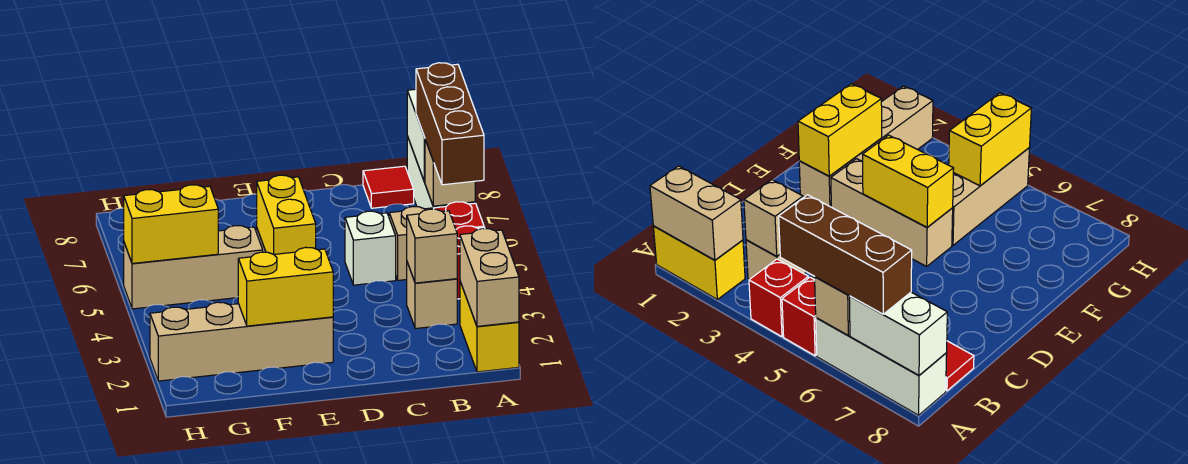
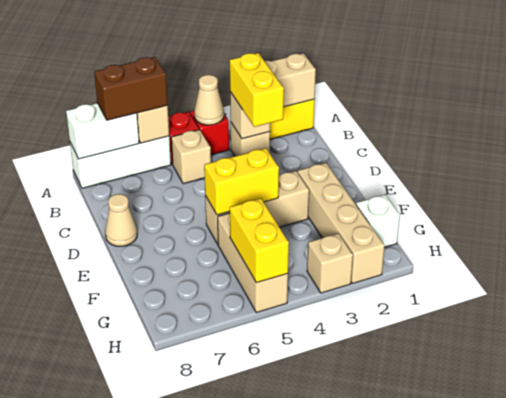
none -> tan 1x1 cone [194,75,224,125]
brown 1x3 brick [416,63,484,185] -> brown 1x2 brick [94,57,168,120]
red 1x1 tile [363,166,414,208] -> none
white 1x1 brick [345,211,396,285] -> white 1x1 brick moved to [356,195,400,247]
none -> tan 1x1 cone [105,194,137,246]
yellow 1x2 brick [238,247,333,326] -> yellow 1x2 brick moved to [230,53,284,127]
none -> tan 1x1 brick [307,233,353,293]

